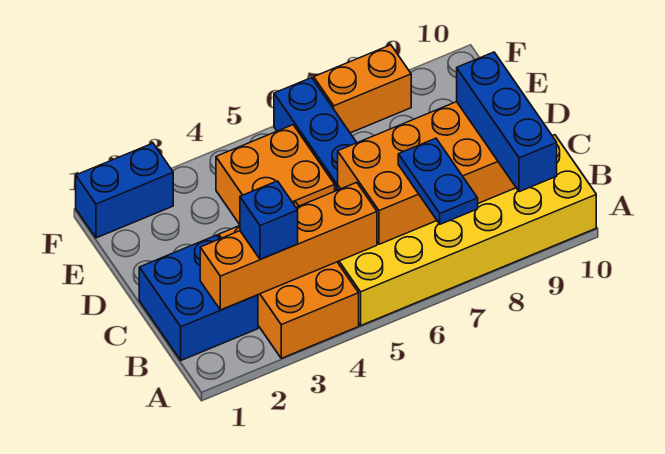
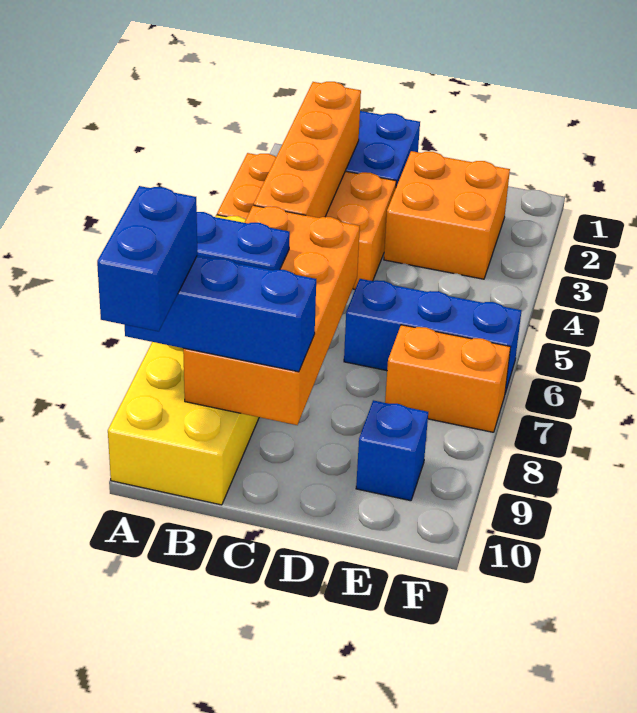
blue 1x1 brick [240,181,298,259] -> blue 1x1 brick moved to [356,400,428,501]
orange 2x2 brick [216,125,335,225] -> orange 2x2 brick moved to [384,151,510,279]
blue 1x2 brick [76,143,173,238] -> blue 1x2 brick moved to [97,186,197,331]
orange 1x2 brick [314,45,411,133] -> orange 1x2 brick turned to [385,325,510,432]

